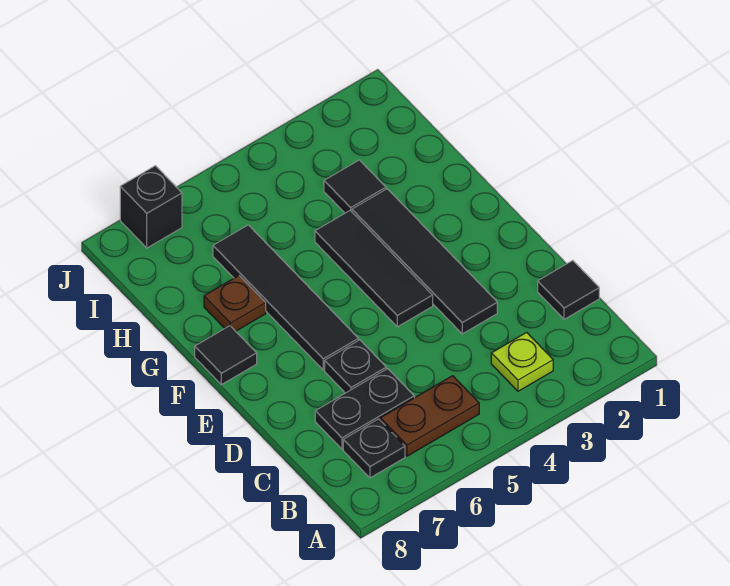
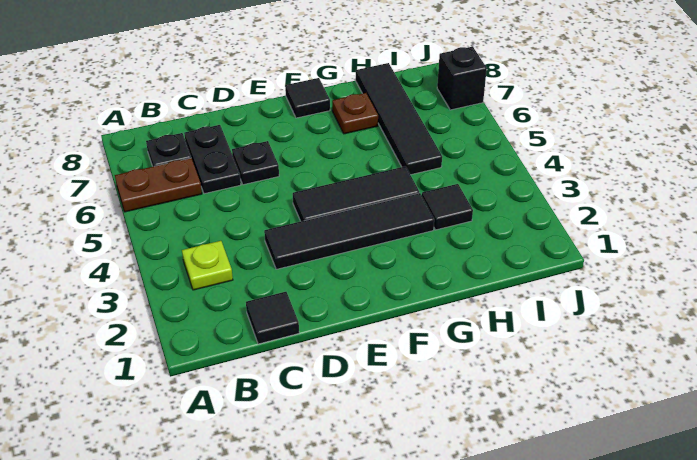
brown 1x2 plate [380,376,479,456] -> brown 1x2 plate turned to [115,158,202,212]
black 1x4 tile [213,225,359,370] -> black 1x4 tile turned to [356,63,442,175]

